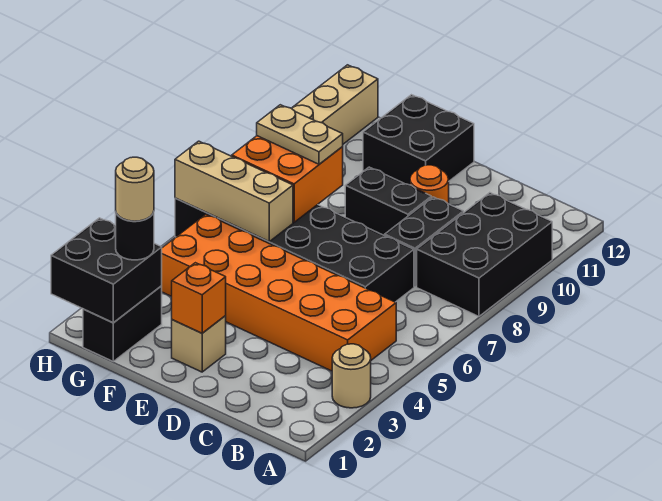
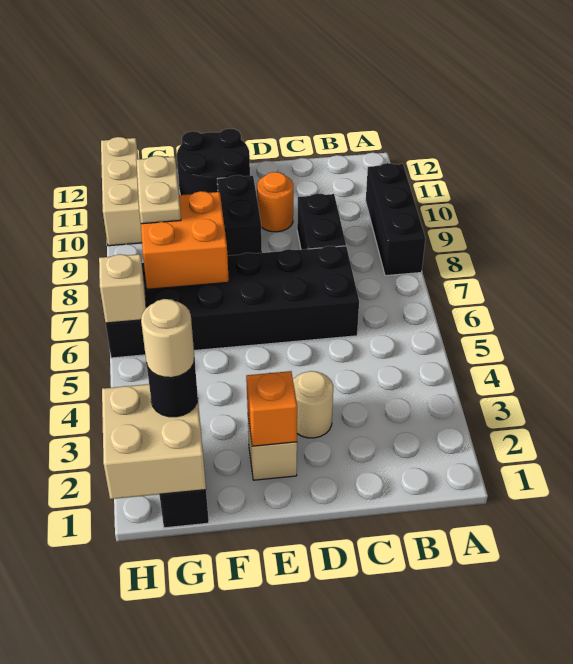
tan 1x1 round brick [332,344,371,408] -> tan 1x1 round brick moved to [293,371,333,438]
black 2x3 brick [417,193,552,316] -> black 1x3 brick [366,163,425,276]
orange 2x6 brick [162,214,396,371] -> none
black 1x2 brick [345,167,431,236] -> black 1x2 brick turned to [217,175,262,256]
black 2x2 brick [363,95,474,185] -> black 2x2 round brick [177,129,250,195]
tan 1x3 brick [175,141,293,241] -> tan 1x1 brick [99,254,146,323]
tan 1x2 plate [257,105,343,164] -> tan 1x2 plate turned to [136,156,181,224]
black 2x2 brick [51,218,162,323] -> tan 2x2 brick [102,384,206,499]

